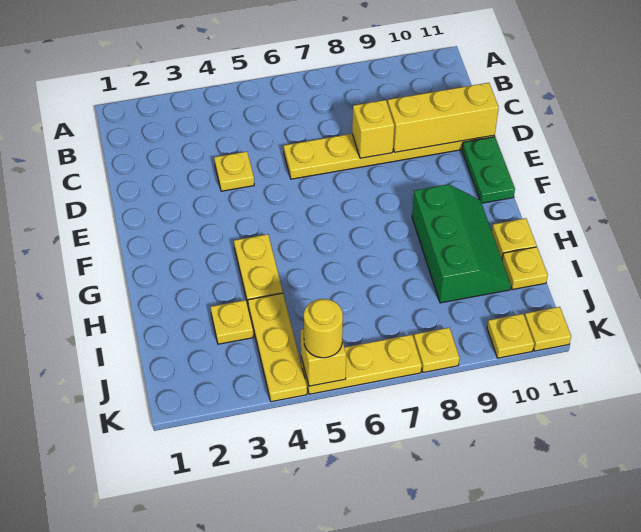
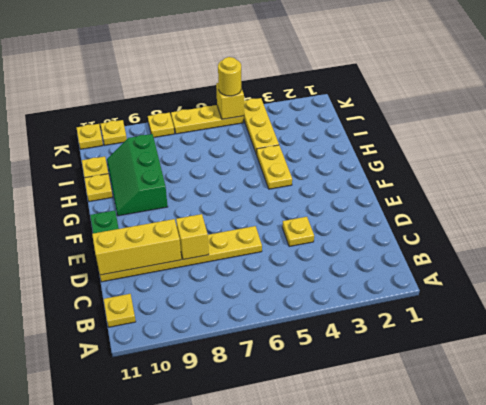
yellow 1x1 plate [211,300,254,344] -> yellow 1x1 plate moved to [104,294,136,327]

